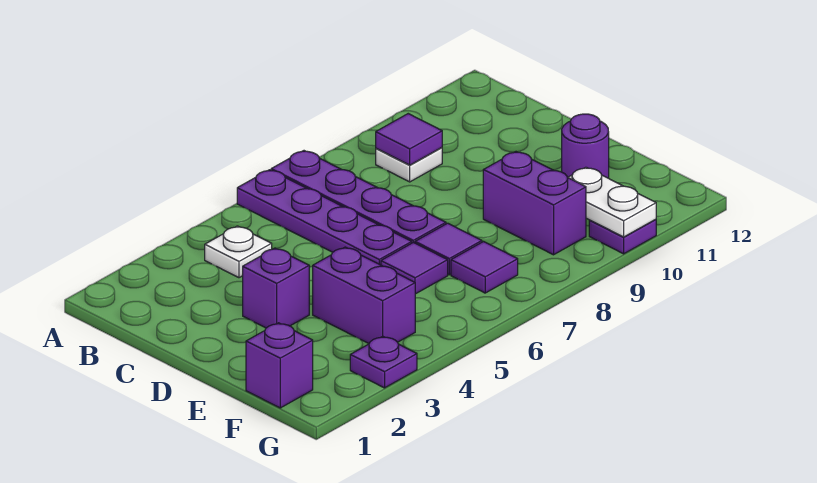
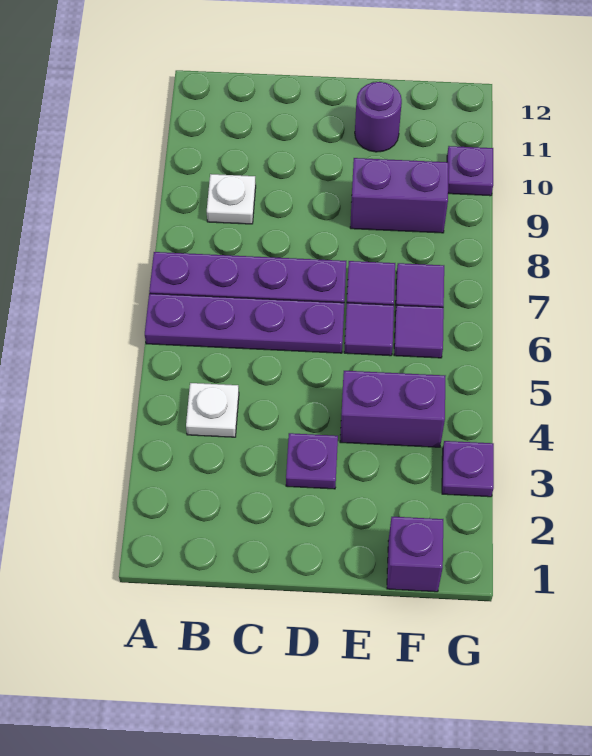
purple 1x1 tile [376,114,442,165] -> purple 1x1 tile moved to [394,305,444,358]
purple 1x1 brick [243,248,309,328] -> purple 1x1 plate [286,433,338,489]
white 1x2 plate [568,167,656,237] -> none

